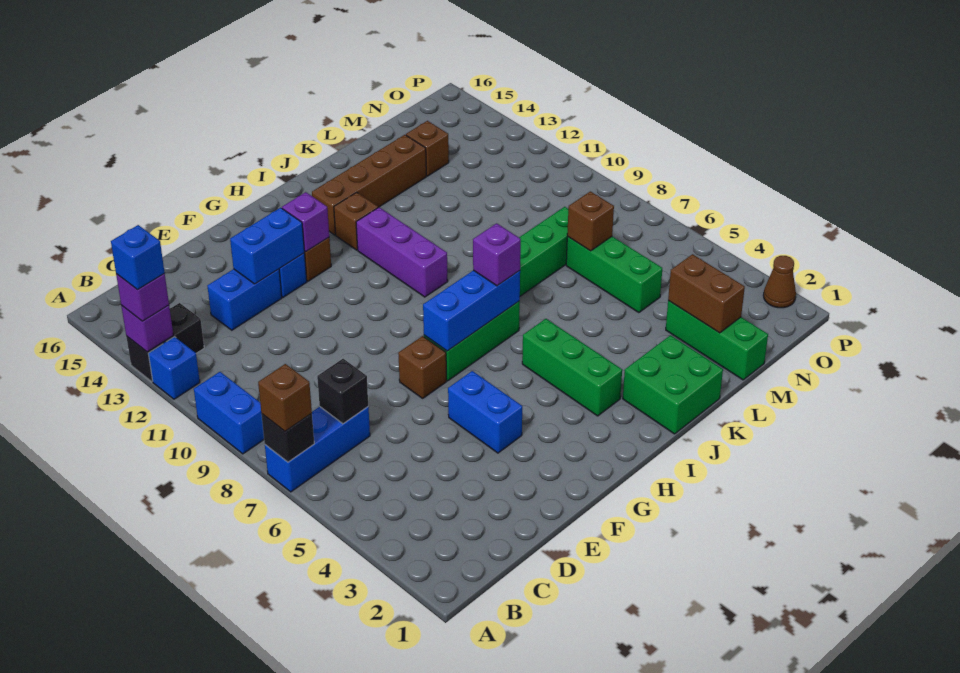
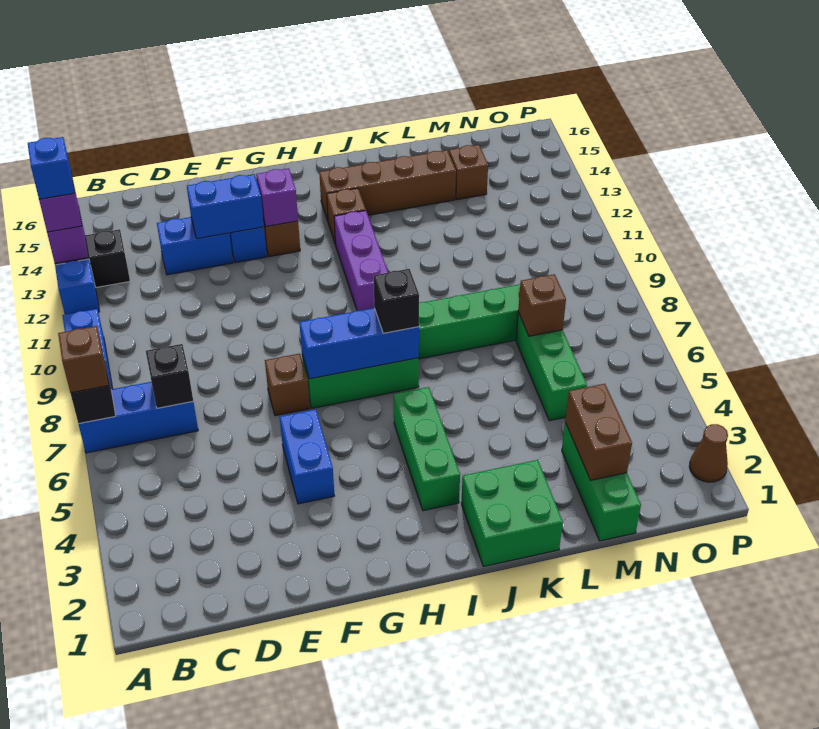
purple 1x1 brick [473,223,521,286] -> black 1x1 brick [374,269,419,333]

